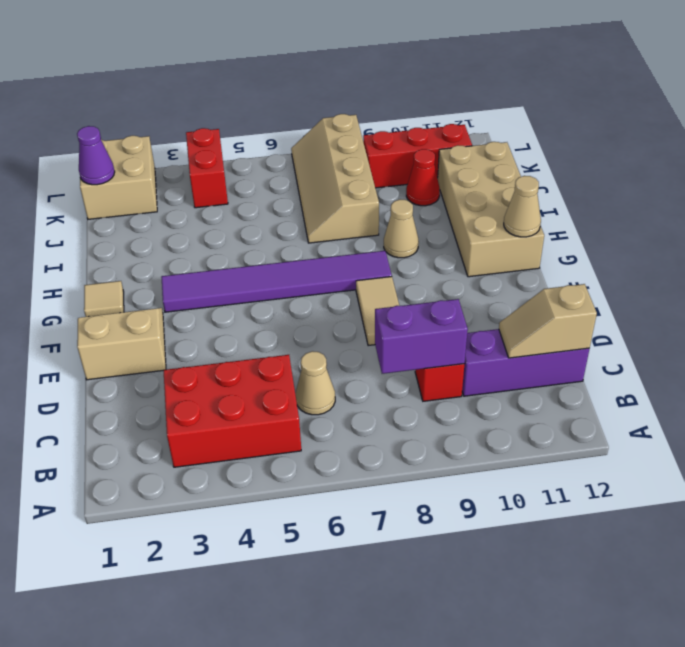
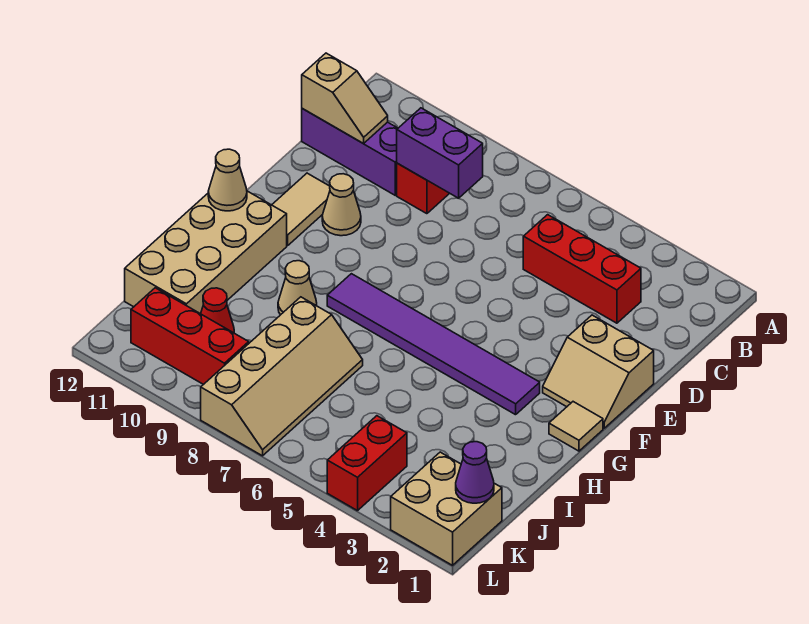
red 2x3 brick [163,355,301,467] -> red 1x3 brick [523,215,641,323]
tan 1x1 cone [296,351,335,415] -> tan 1x1 cone moved to [322,174,361,236]
tan 1x2 tile [356,277,399,346] -> tan 1x2 tile moved to [272,173,330,246]

